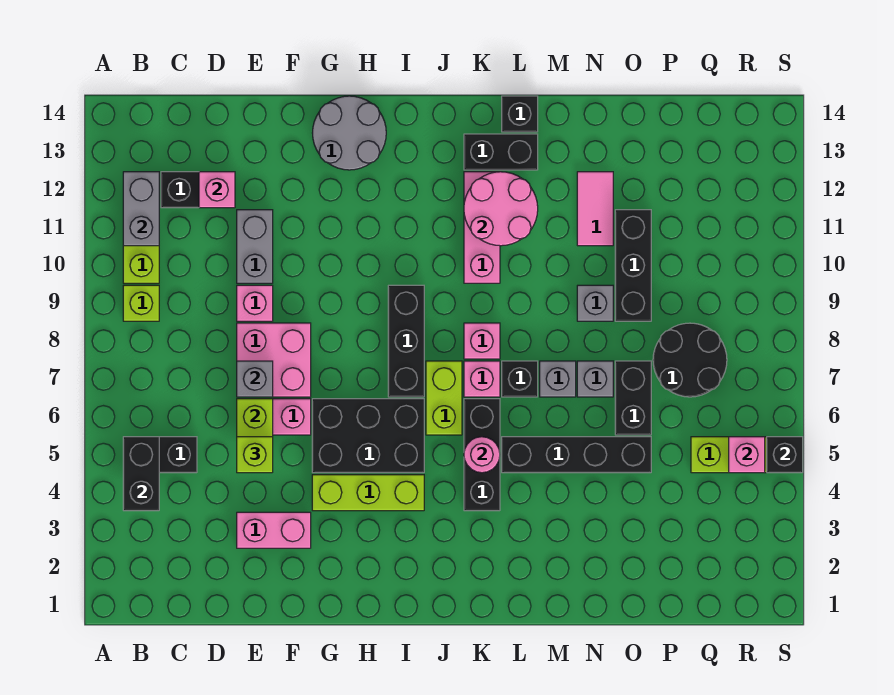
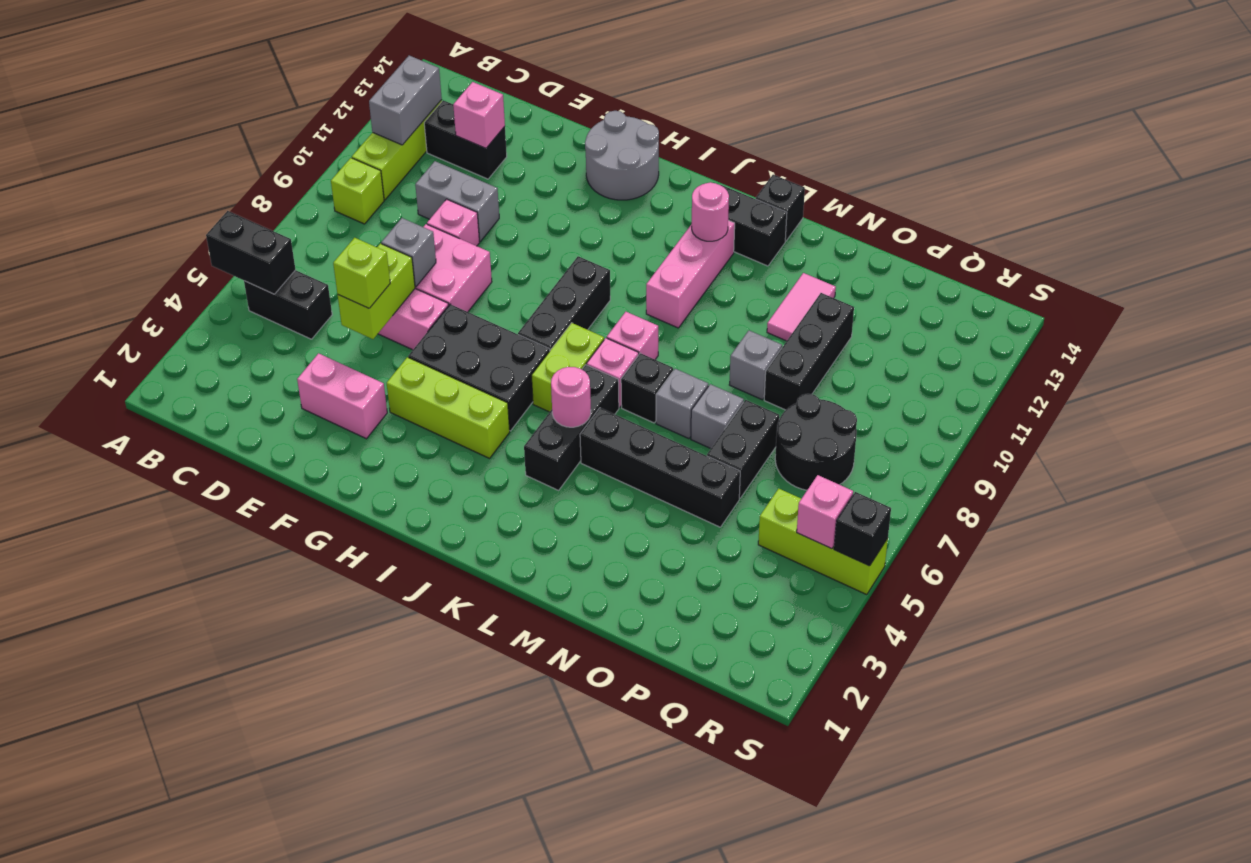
black 1x2 brick [123,437,159,511] -> black 1x2 brick turned to [206,211,295,294]
grey 1x2 brick [237,210,273,283] -> grey 1x2 brick turned to [415,161,499,241]
pink 2x2 round brick [464,172,538,246] -> pink 1x1 round brick [692,182,729,241]

